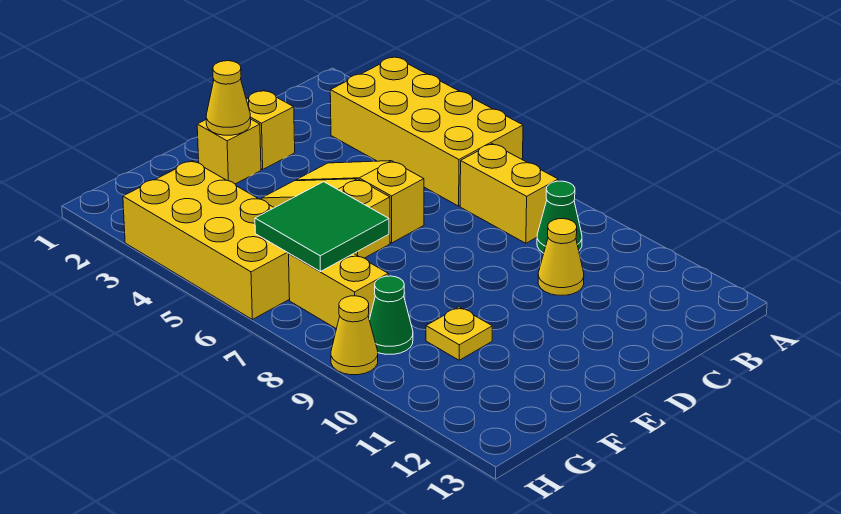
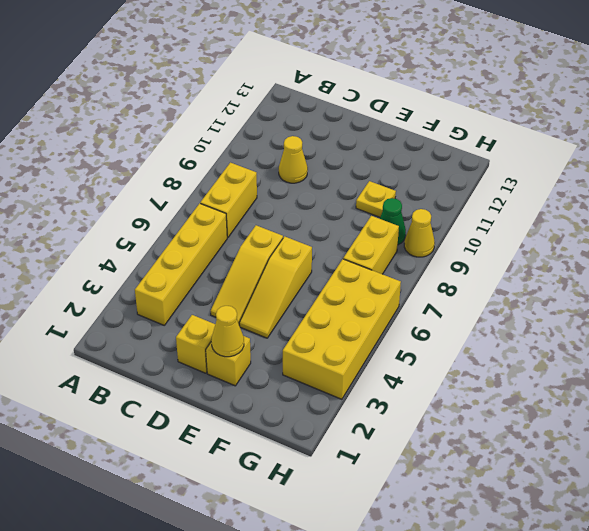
yellow 2x4 brick [330,57,523,206] -> yellow 1x4 brick [135,203,227,325]
green 1x1 cone [537,181,582,253] -> none
green 2x2 tile [255,182,389,271] -> none

